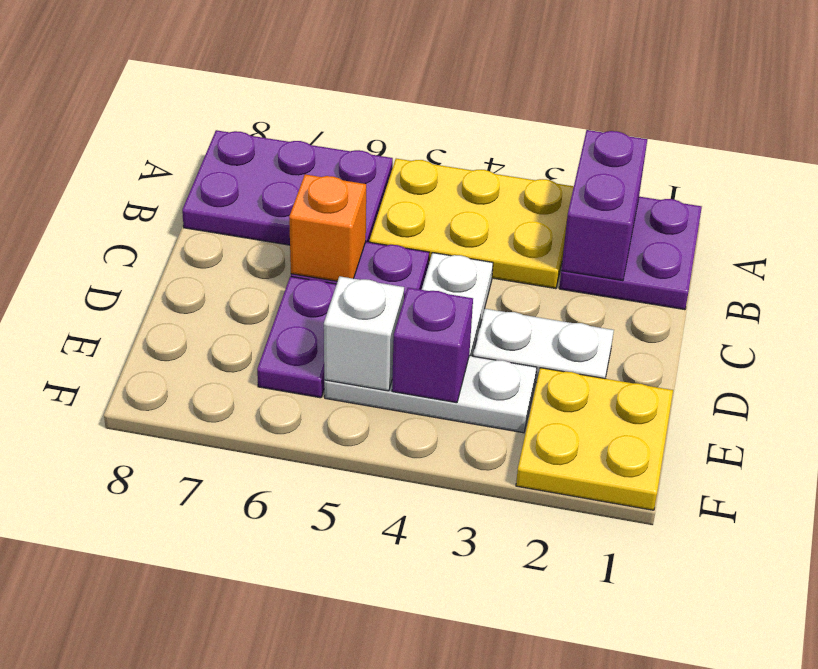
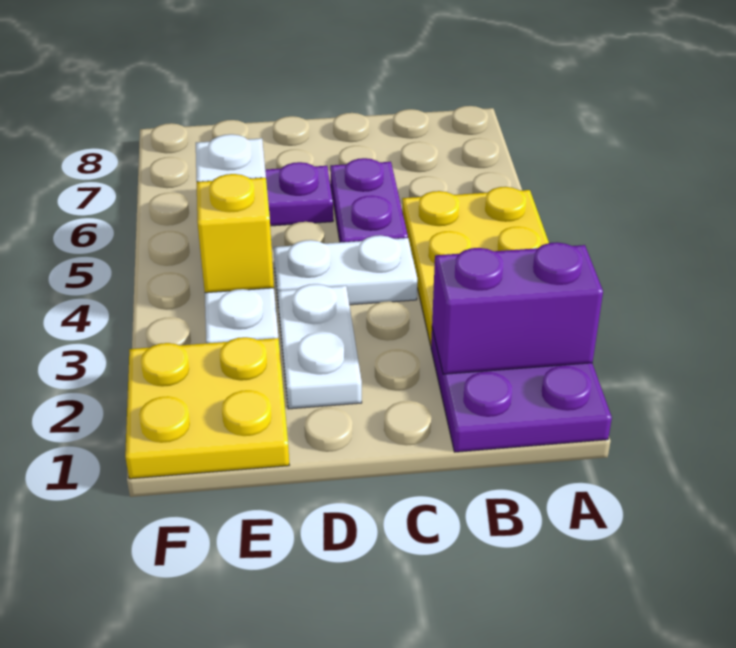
purple 2x3 plate [182,130,393,245] -> none
orange 1x1 brick [289,174,366,281] -> none
purple 1x1 brick [392,288,473,403] -> yellow 1x1 brick [197,174,274,293]

